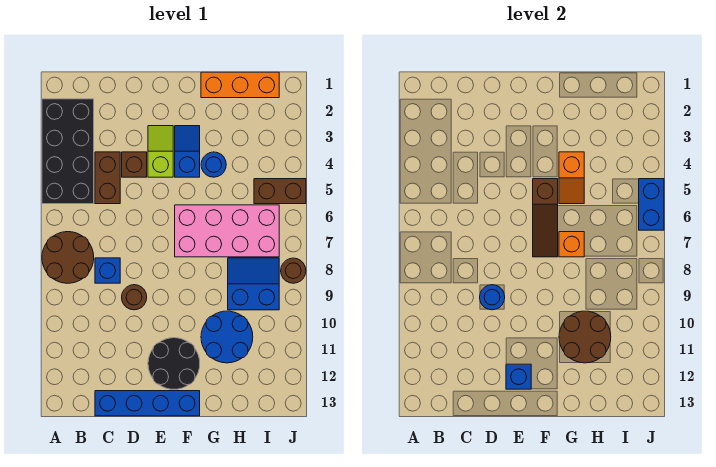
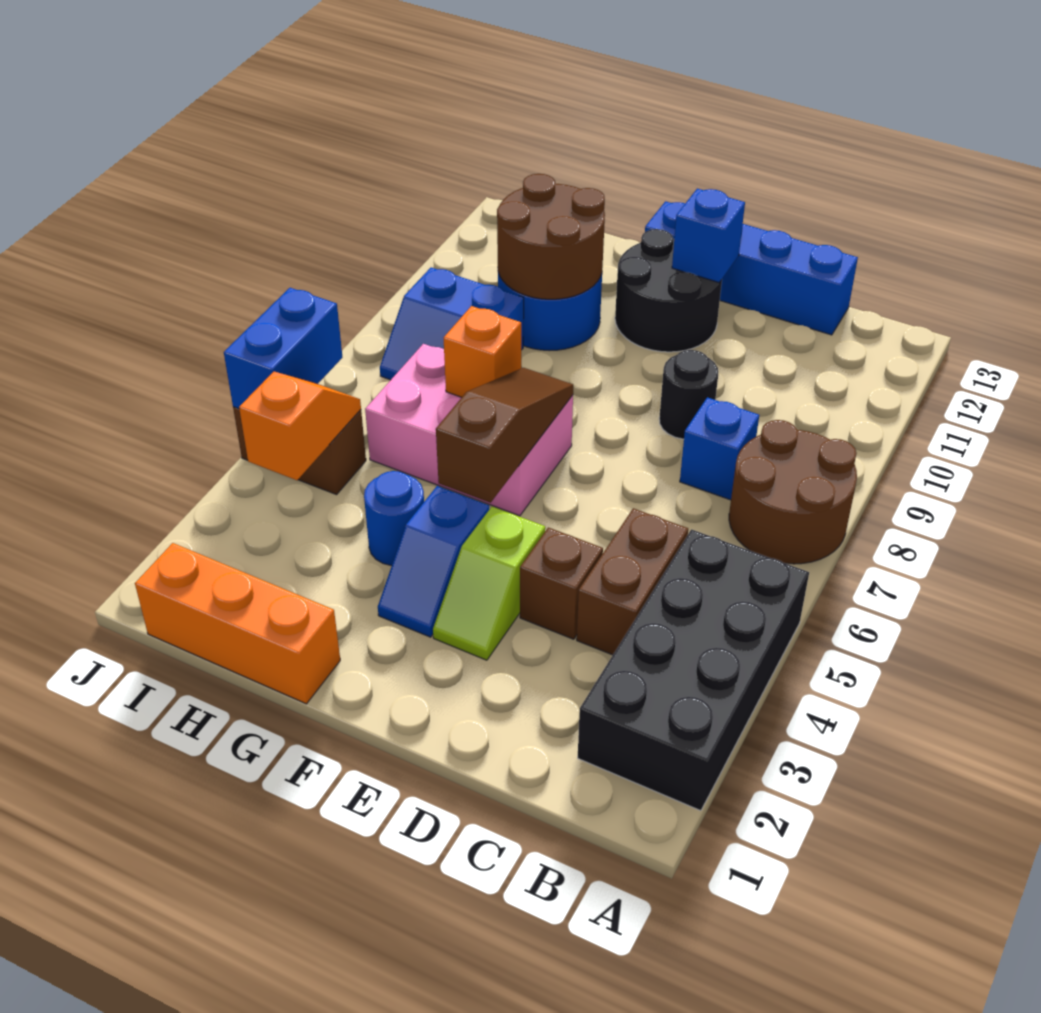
brown 1x1 round brick [122,285,147,310] -> black 1x1 round brick [659,350,718,439]
blue 1x1 round brick [480,285,505,310] -> none
pink 2x4 brick [175,205,279,257] -> pink 2x3 brick [365,344,573,516]
orange 1x2 slope [559,152,584,204] -> orange 1x2 slope moved to [239,372,361,480]
brown 1x1 round brick [281,258,306,283] -> none

